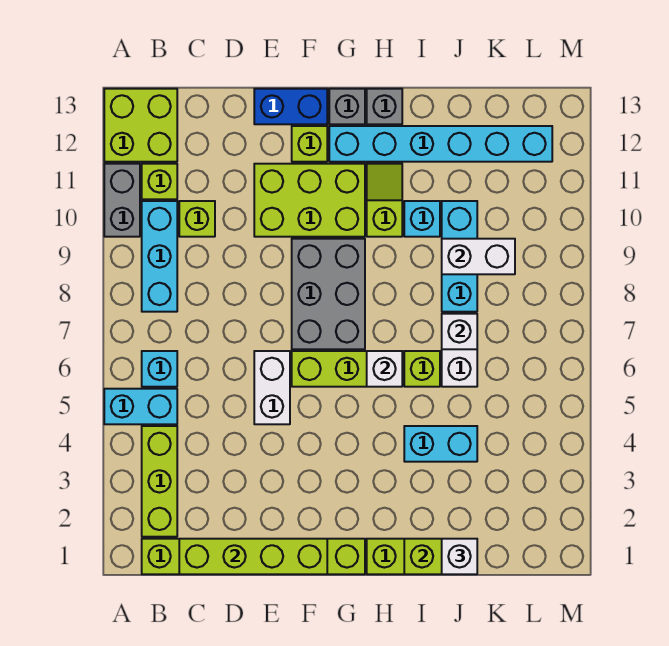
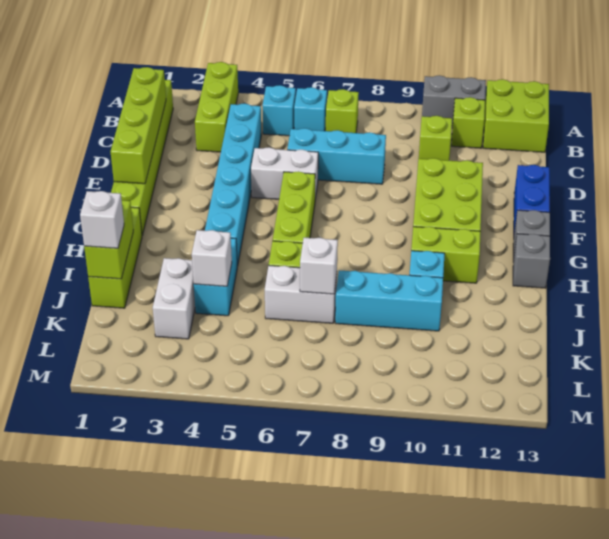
cyan 1x2 brick [104,389,177,424] -> cyan 1x1 brick [262,85,296,136]
lime 1x3 brick [142,426,177,537] -> lime 1x3 brick turned to [195,62,238,152]
cyan 1x3 brick [142,201,177,312] -> cyan 1x3 brick moved to [287,128,386,184]
grey 2x3 brick [292,239,365,349] -> none
lime 1x1 brick [292,126,327,162] -> lime 1x1 brick moved to [326,89,359,133]
cyan 1x6 brick [329,126,552,162] -> cyan 1x6 brick moved to [205,103,261,266]
white 1x1 brick [367,351,402,387] -> white 1x1 brick moved to [192,230,232,286]
lime 1x2 slope [367,164,402,237] -> lime 1x2 brick [411,227,481,283]
white 1x2 brick [442,239,515,274] -> white 1x2 brick moved to [153,258,195,339]

